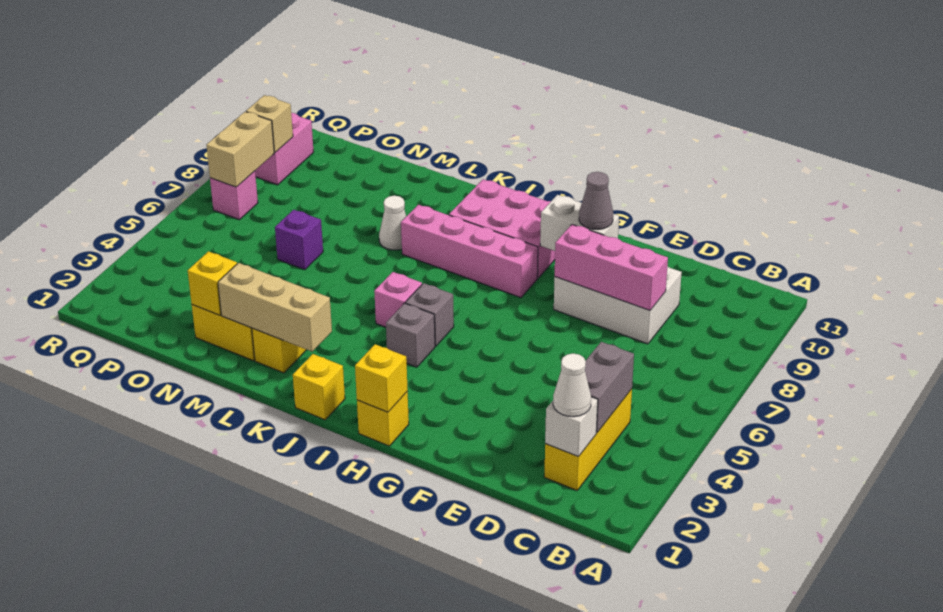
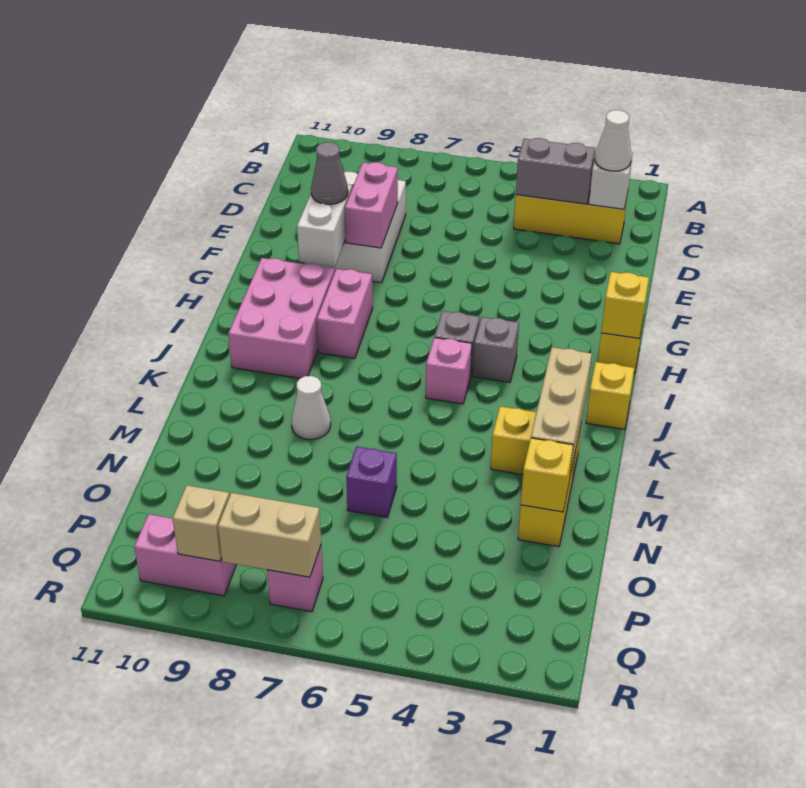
pink 1x3 brick [555,224,668,310] -> pink 1x2 brick [345,162,398,248]
pink 1x4 brick [401,205,538,298] -> pink 1x2 brick [317,269,373,358]

